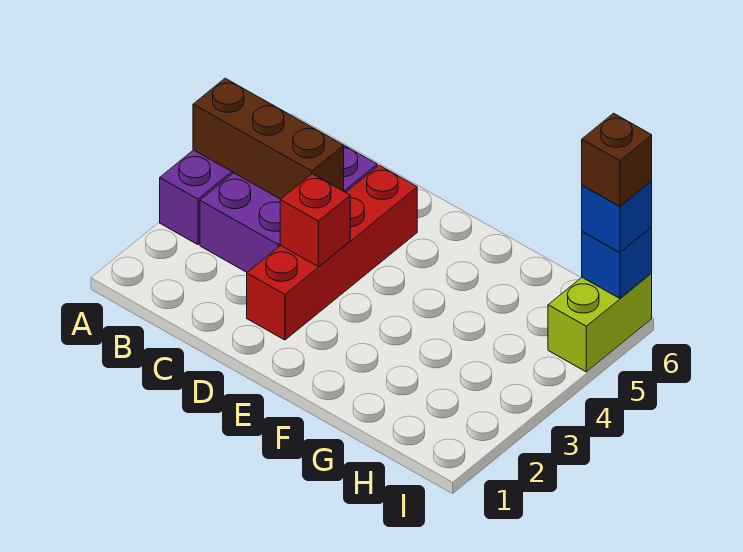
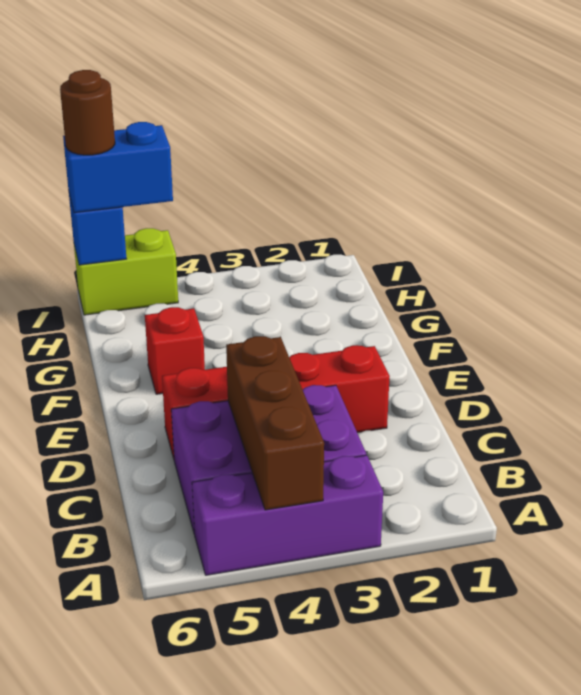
red 1x1 brick [280,174,350,267] -> red 1x1 brick moved to [145,307,205,394]
blue 1x1 brick [582,181,652,252] -> blue 1x2 brick [63,122,173,213]
brown 1x1 brick [582,113,652,206] -> brown 1x1 round brick [60,70,115,155]

